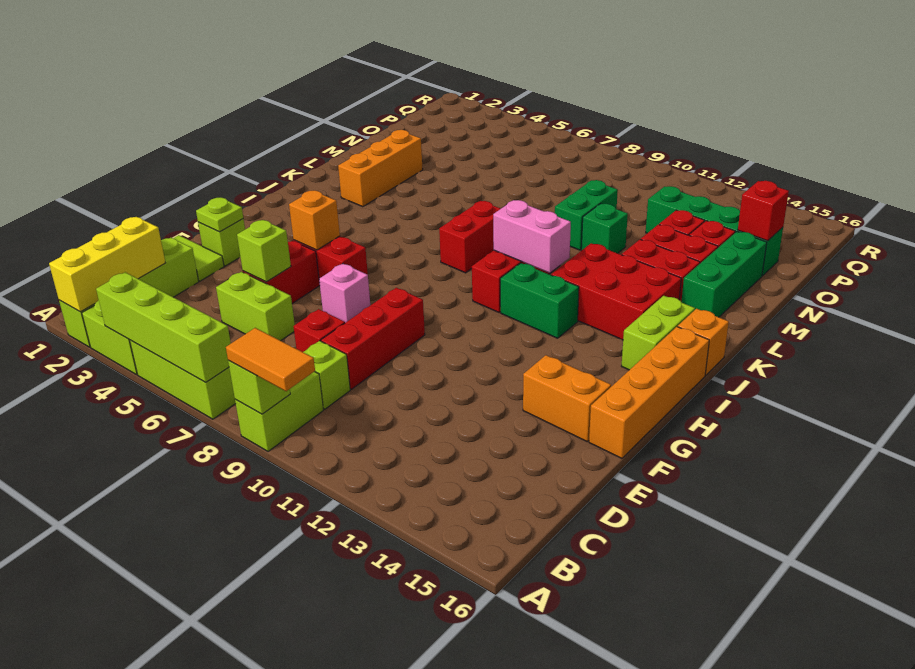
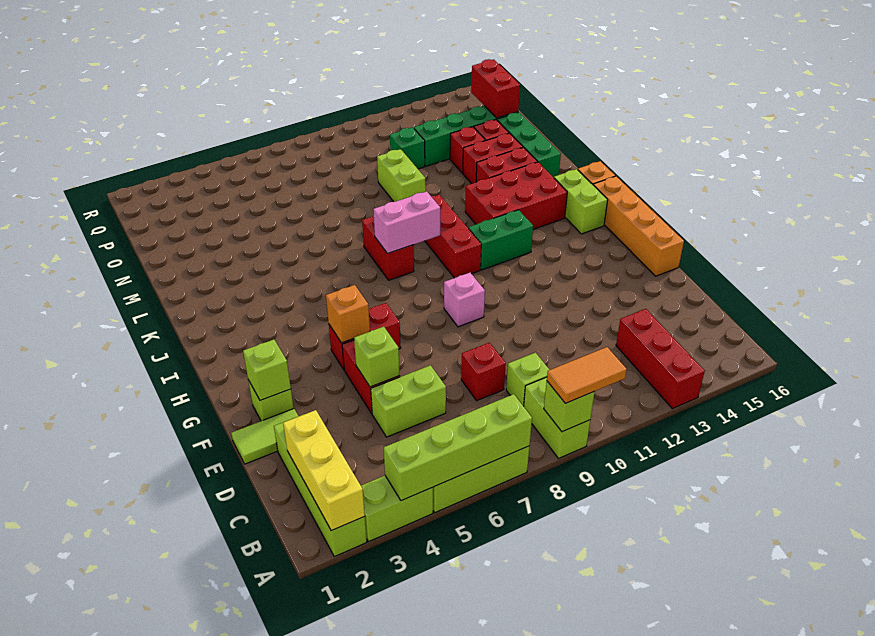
red 1x3 brick [321,288,425,389] -> red 1x3 brick moved to [616,309,705,409]
lime 1x1 plate [196,198,243,232] -> lime 1x1 brick [243,340,291,401]
pink 1x1 brick [319,264,370,323] -> pink 1x1 brick moved to [444,273,485,327]
orange 1x2 brick [523,355,611,441] -> none
pink 1x2 brick [493,200,571,273] -> pink 1x2 brick moved to [373,191,440,254]
orange 1x3 brick [338,130,423,207] -> none
green 1x2 brick [555,180,618,250] -> lime 1x2 brick [377,149,426,202]
green 1x1 brick [581,204,628,253] -> green 1x1 brick moved to [390,127,425,169]
red 1x1 brick [738,181,789,241] -> red 1x2 brick [471,59,520,118]

